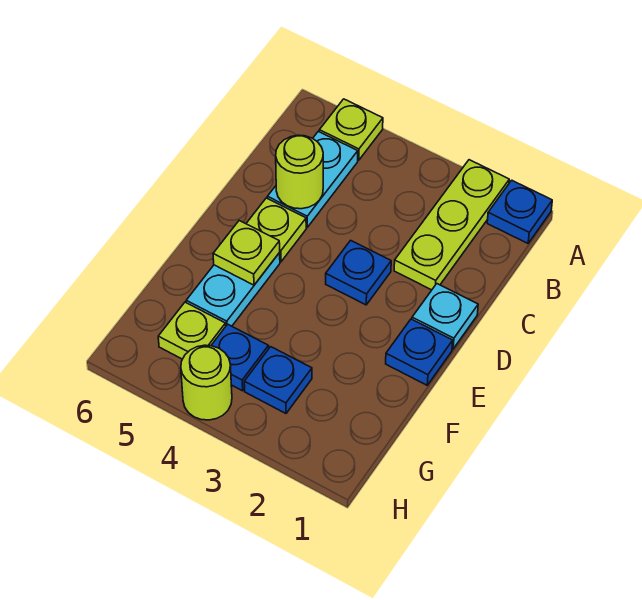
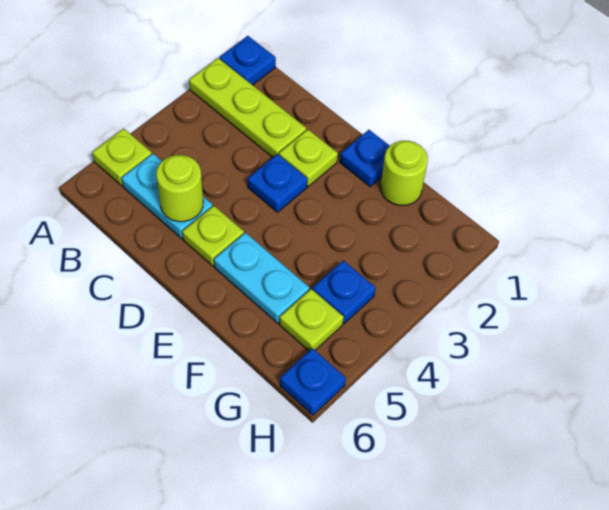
cyan 1x1 plate [412,284,478,349] -> none
lime 1x1 plate [213,221,280,285] -> lime 1x1 plate moved to [279,130,338,186]
blue 1x1 plate [244,347,312,413] -> blue 1x1 plate moved to [280,348,346,415]
lime 1x1 round brick [181,345,232,420] -> lime 1x1 round brick moved to [380,141,428,205]

